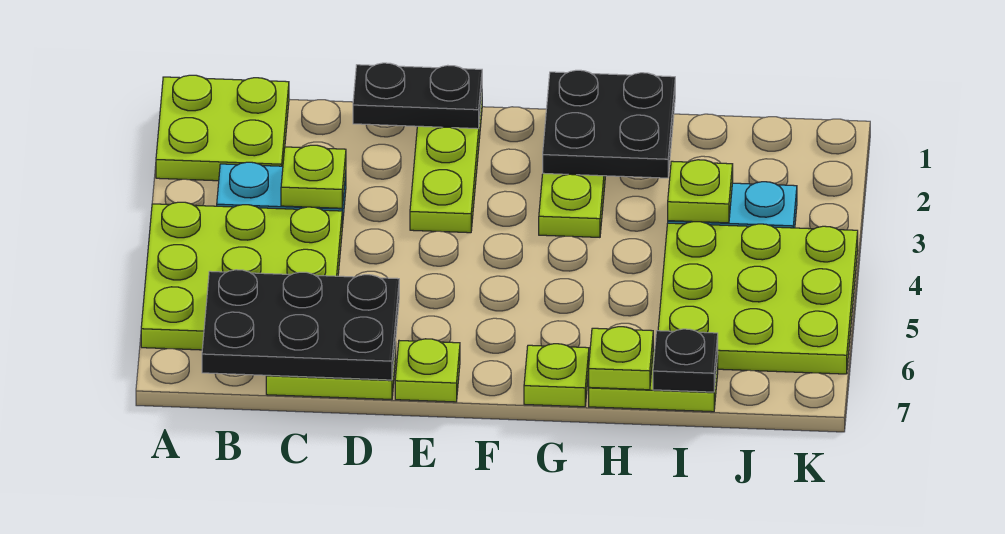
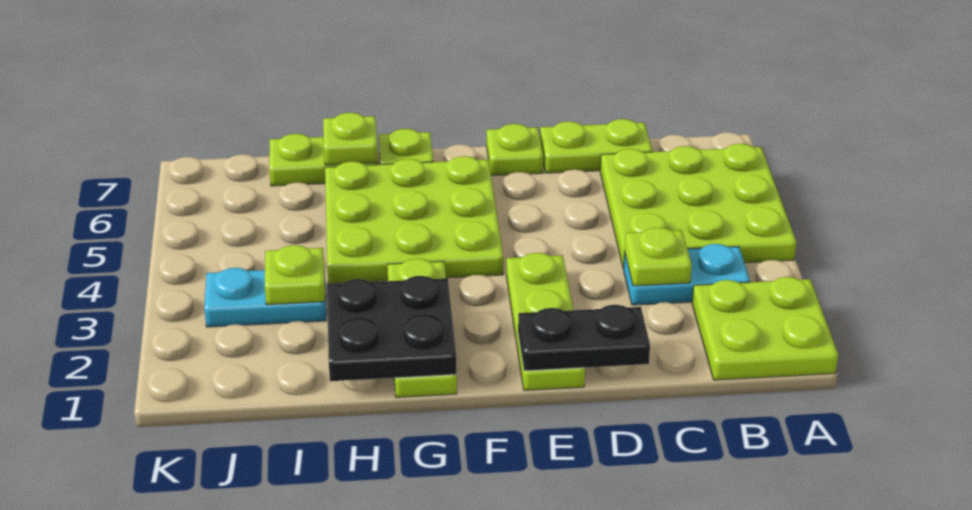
black 2x3 plate [202,270,399,380] -> none
lime 3x3 plate [658,222,858,374] -> lime 3x3 plate moved to [325,156,503,284]
black 1x1 plate [653,329,718,392] -> none

